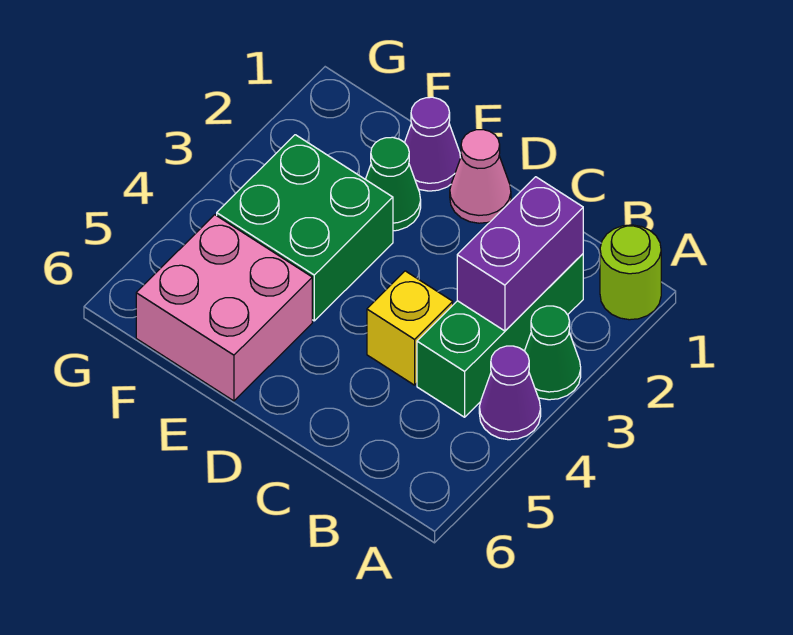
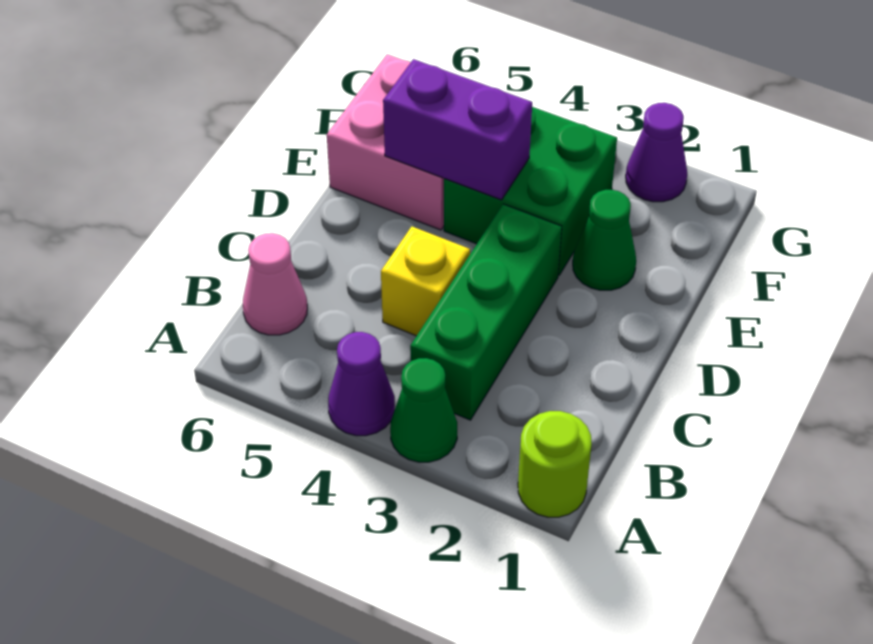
green 1x3 brick [417,254,583,417] -> green 1x3 brick turned to [410,204,562,420]
purple 1x2 brick [457,177,583,331] -> purple 1x2 brick moved to [383,59,532,200]
pink 1x1 cone [450,130,511,223] -> pink 1x1 cone moved to [243,233,307,335]
purple 1x1 cone [405,97,460,191] -> purple 1x1 cone moved to [626,103,687,202]

